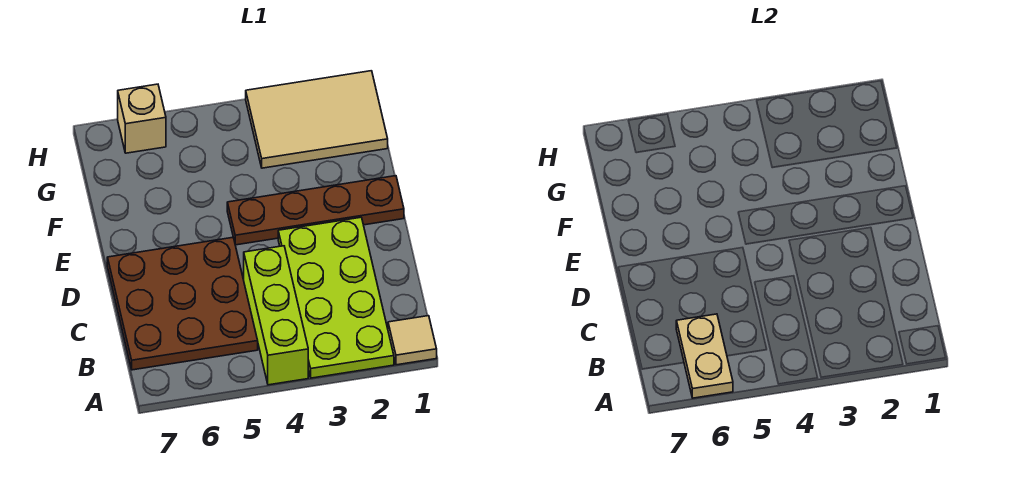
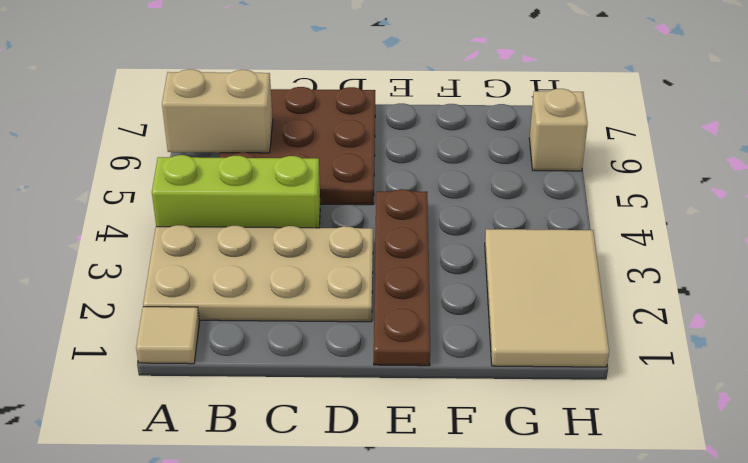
lime 2x4 plate [278,217,394,378] -> tan 2x4 plate [143,225,373,322]
tan 1x2 plate [676,314,733,398] -> tan 1x2 brick [162,69,273,153]

